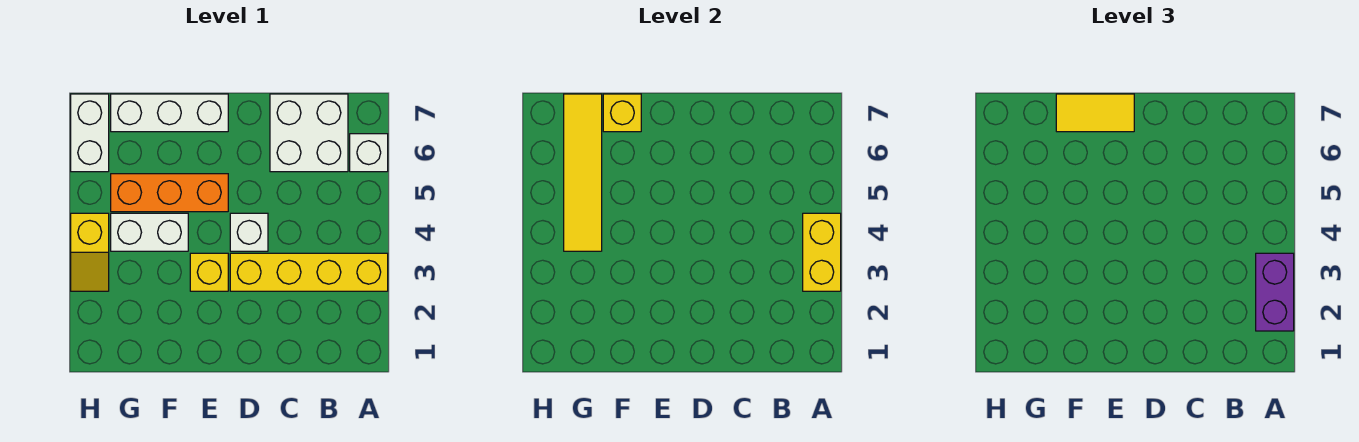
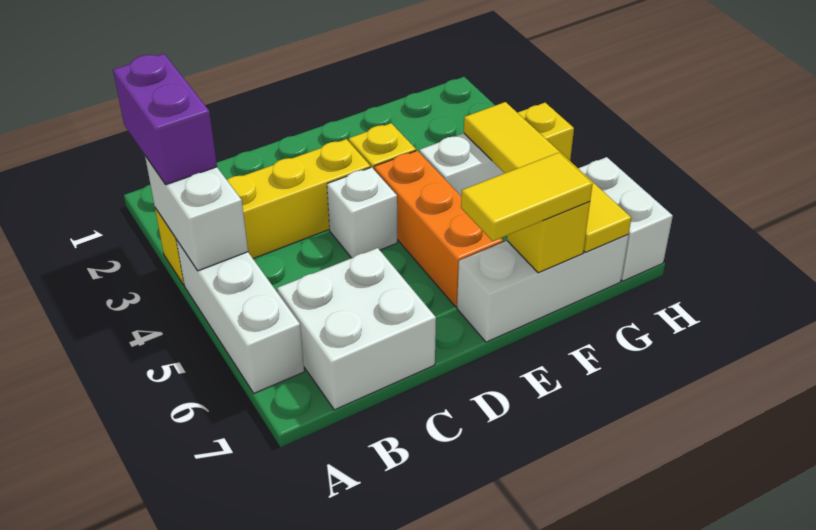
yellow 1x2 brick [803,213,841,291] -> white 1x2 brick [145,156,248,271]
white 1x1 brick [350,134,388,172] -> white 1x3 brick [176,239,304,393]
orange 1x3 brick [111,174,228,212] -> orange 1x3 brick turned to [374,151,503,307]

